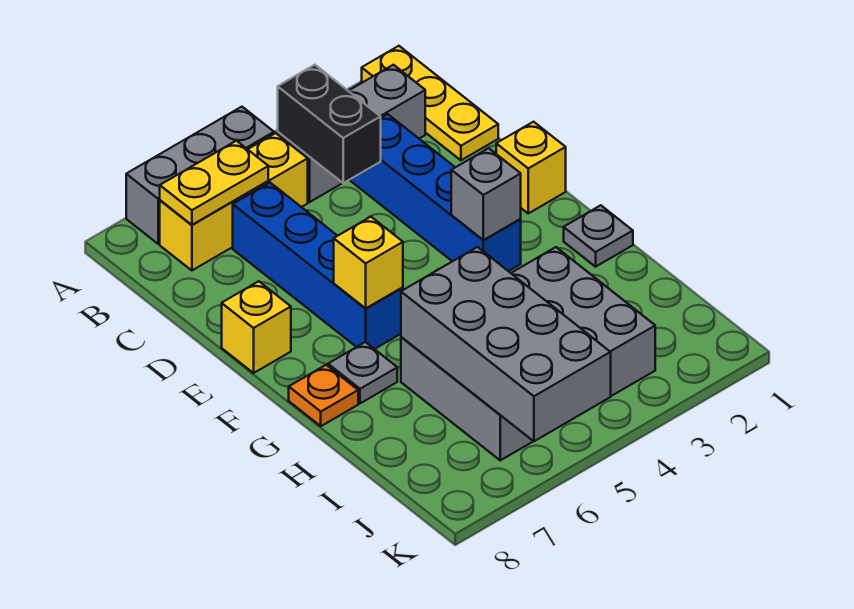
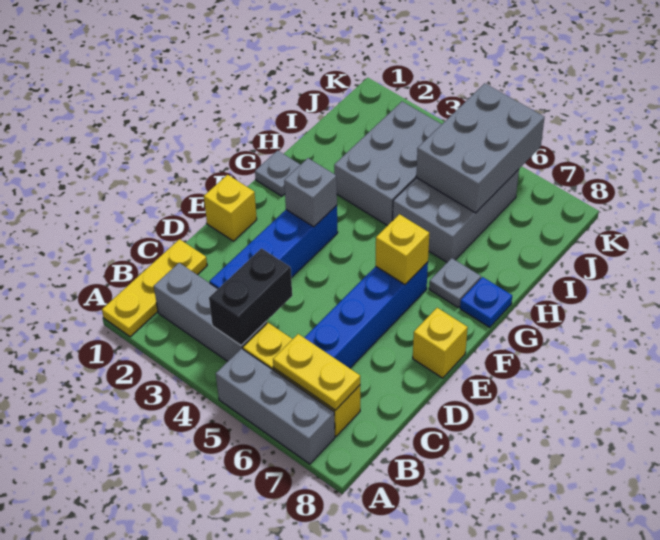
orange 1x1 plate [289,365,358,426] -> blue 1x1 plate [460,277,512,327]
grey 2x4 brick [401,247,611,441] -> grey 2x3 brick [416,83,545,213]

